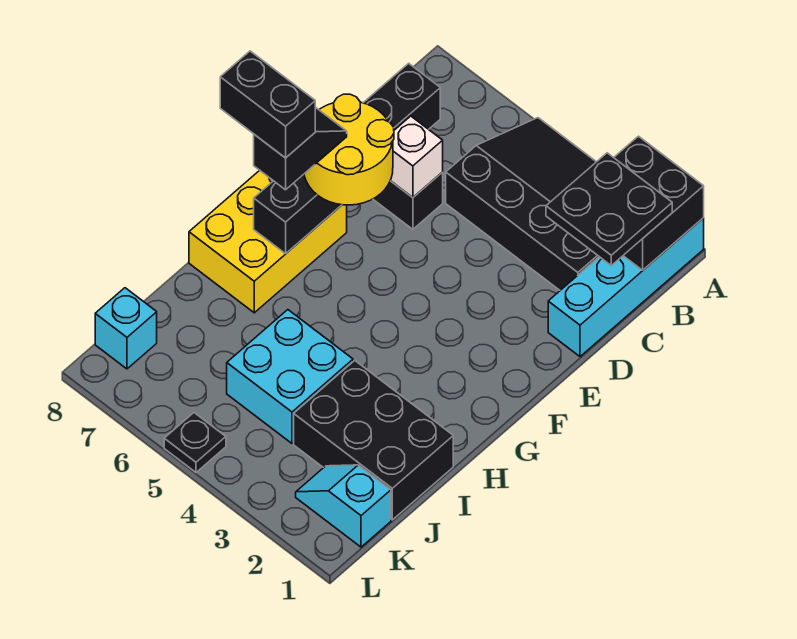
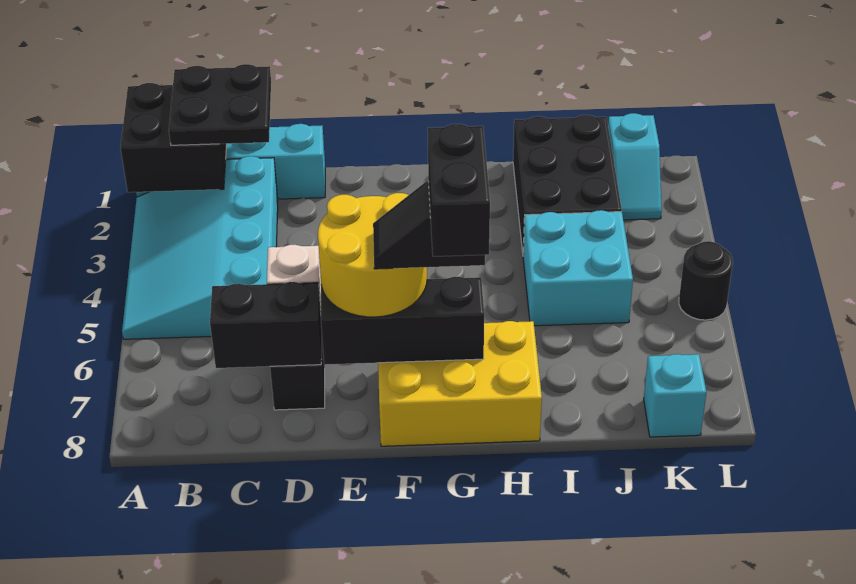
black 3x4 slope [446,118,599,290] -> cyan 3x4 slope [122,156,278,339]
black 1x1 plate [164,413,226,472] -> black 1x1 round brick [679,241,733,320]

